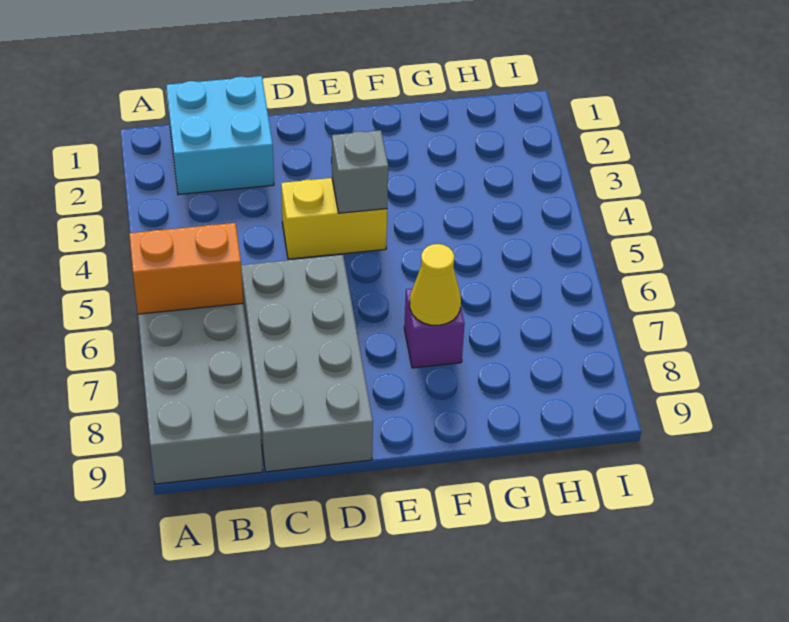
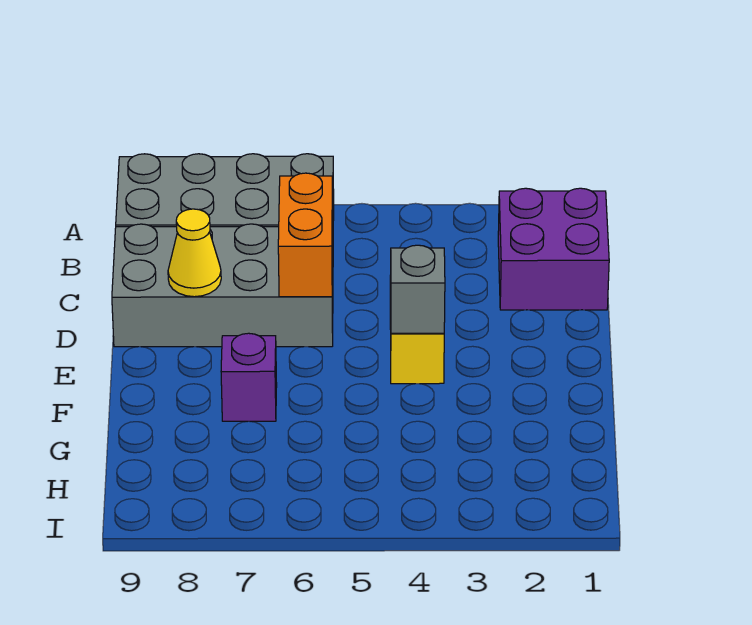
orange 1x2 brick [129,223,243,314] -> orange 1x2 brick moved to [278,173,333,297]
cyan 2x2 brick [166,76,274,195] -> purple 2x2 brick [498,188,609,310]
yellow 1x1 cone [410,244,461,325] -> yellow 1x1 cone moved to [168,209,221,297]

